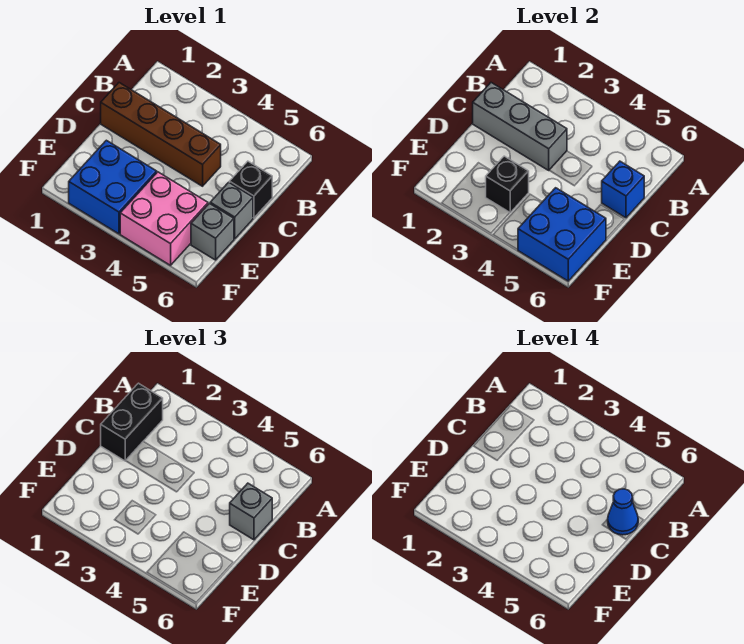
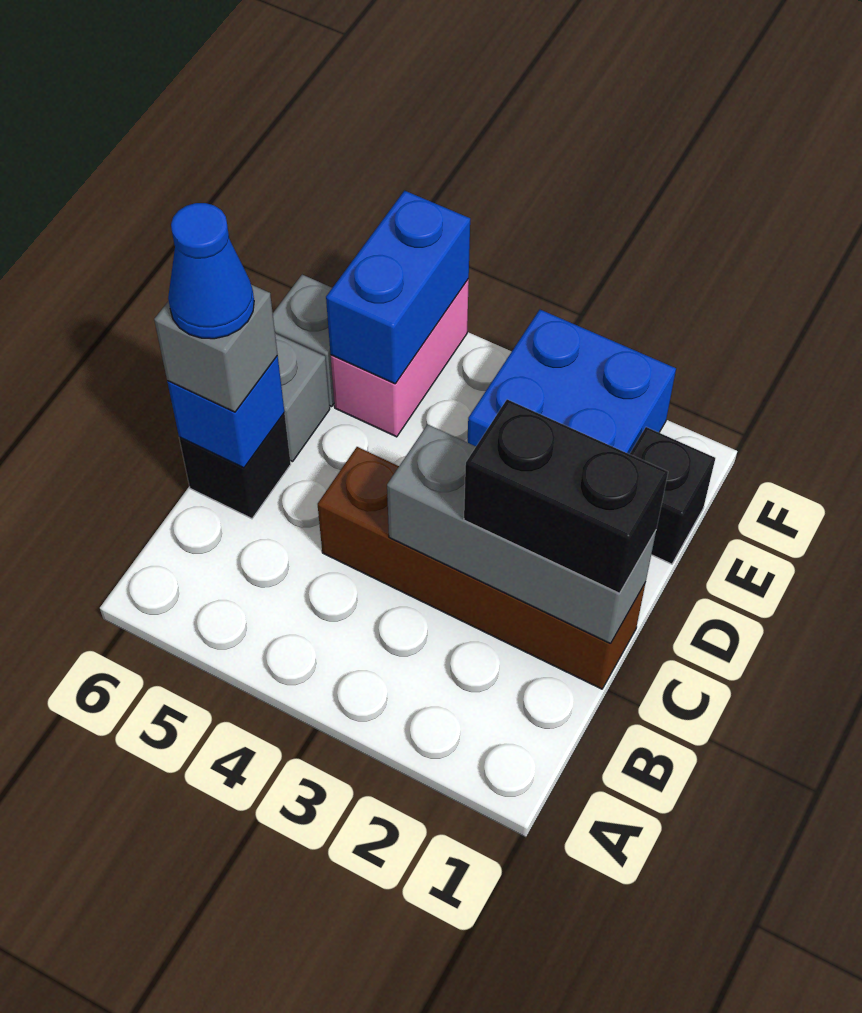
black 1x2 brick [101,383,163,461] -> black 1x2 brick turned to [464,399,668,593]
black 1x1 brick [486,156,529,213] -> black 1x1 brick moved to [630,427,715,564]
pink 2x2 brick [120,172,208,265] -> pink 1x2 brick [331,279,469,437]
blue 2x2 brick [518,188,606,281] -> blue 1x2 brick [326,191,470,384]

